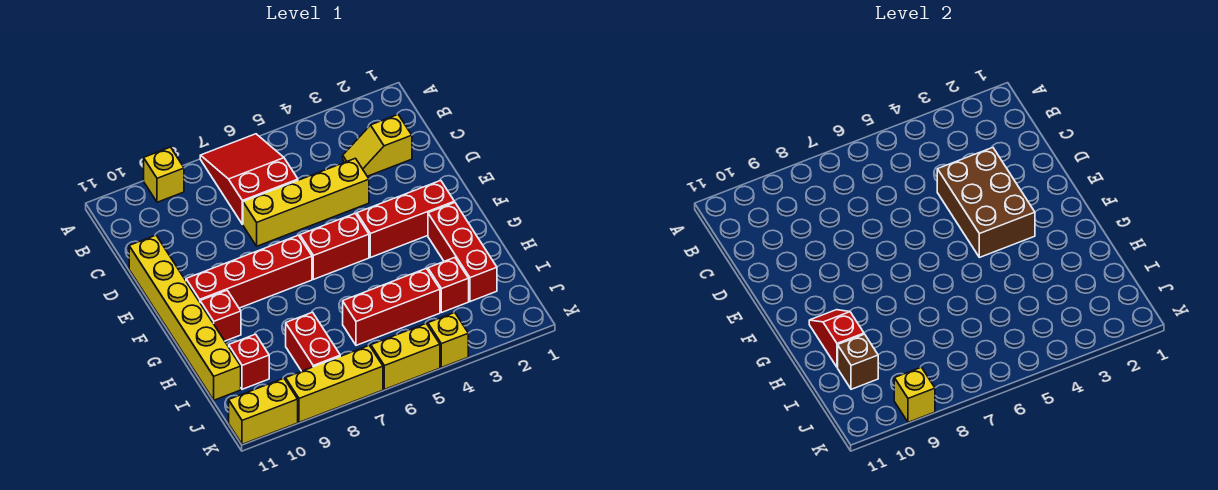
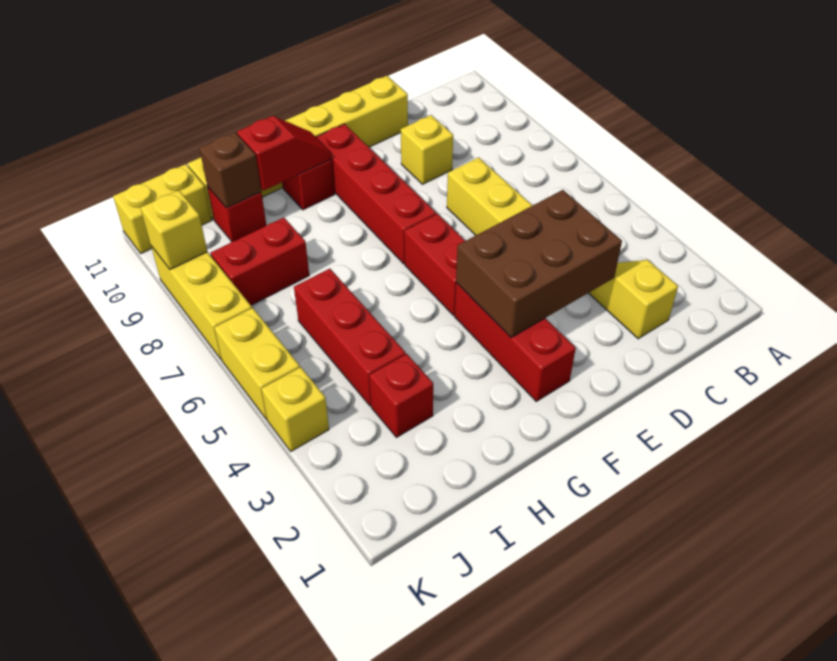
red 2x3 slope [200,134,298,224] -> none
yellow 1x1 brick [144,147,184,202] -> yellow 1x1 brick moved to [401,115,453,184]
red 1x3 brick [428,202,497,302] -> none
yellow 1x2 brick [229,378,298,444] -> yellow 1x2 brick turned to [113,164,212,254]

